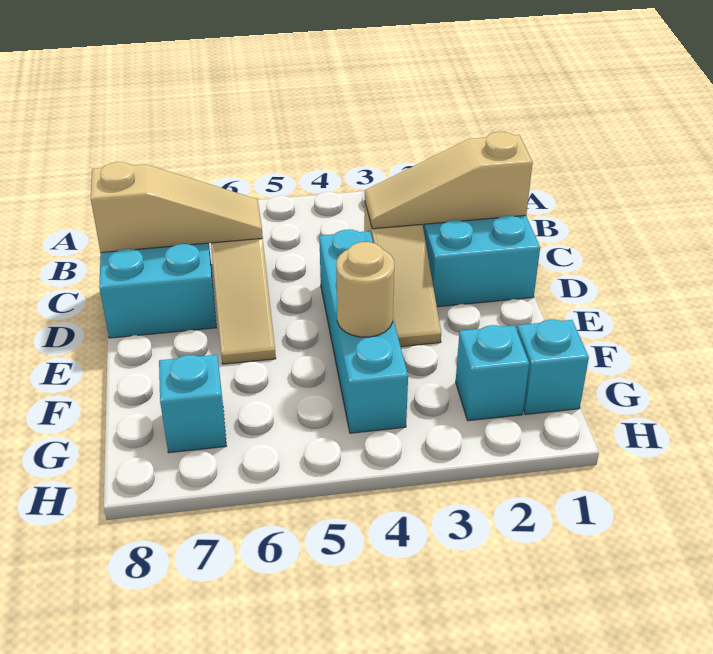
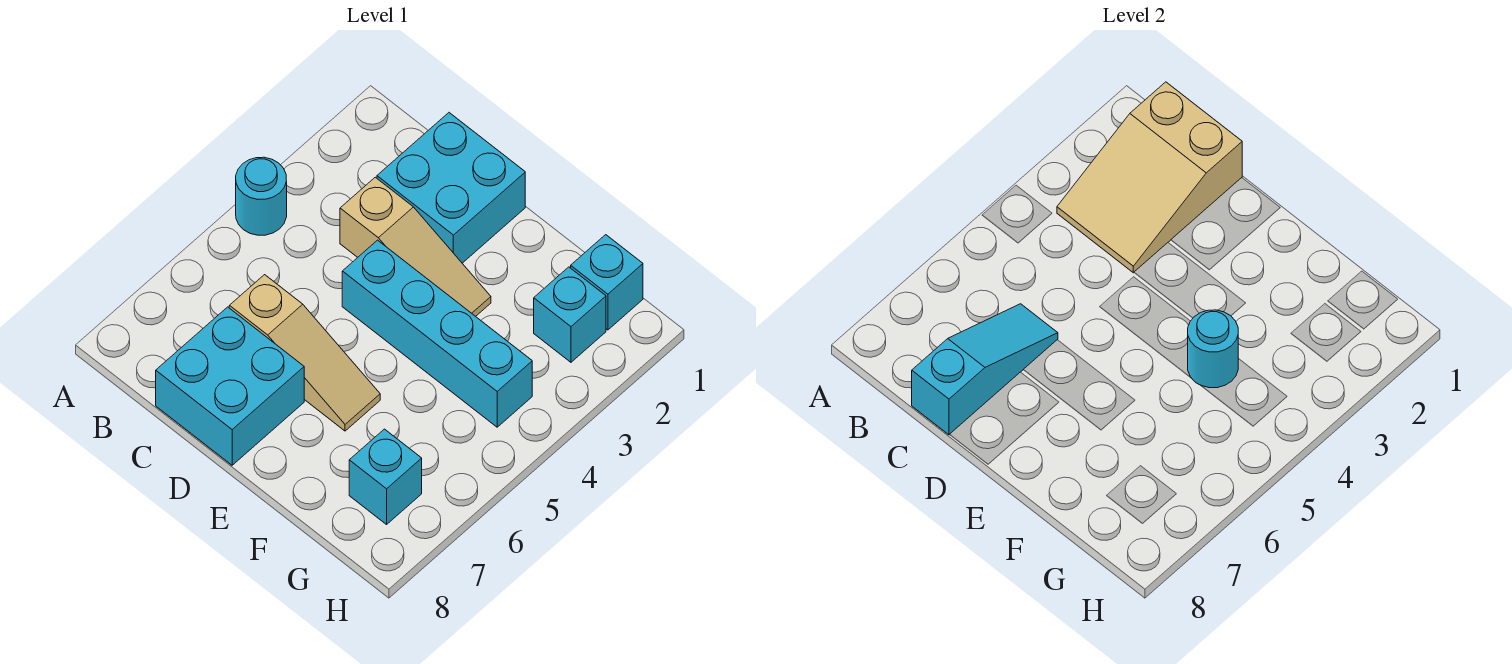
none -> cyan 1x1 round brick [236,157,287,235]
tan 1x3 slope [365,132,533,229] -> tan 2x3 slope [1057,82,1242,273]
tan 1x3 slope [91,162,263,253] -> cyan 1x3 slope [912,304,1058,435]
tan 1x1 round brick [336,242,394,337] -> cyan 1x1 round brick [1188,310,1238,388]

